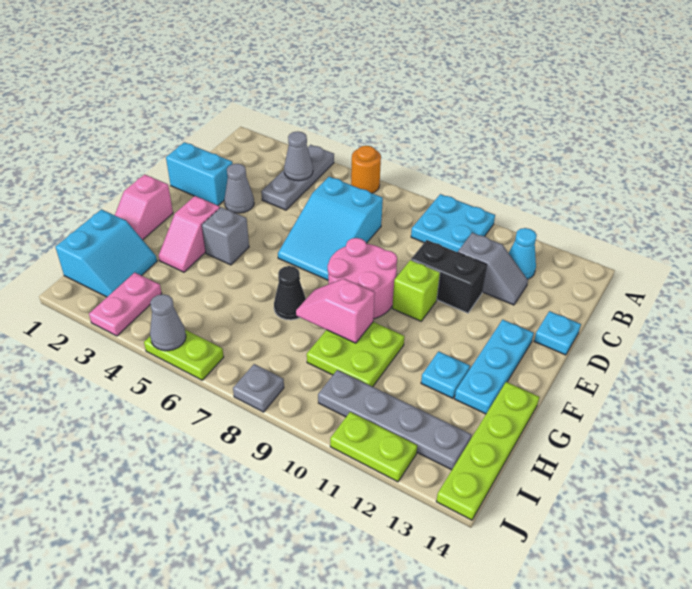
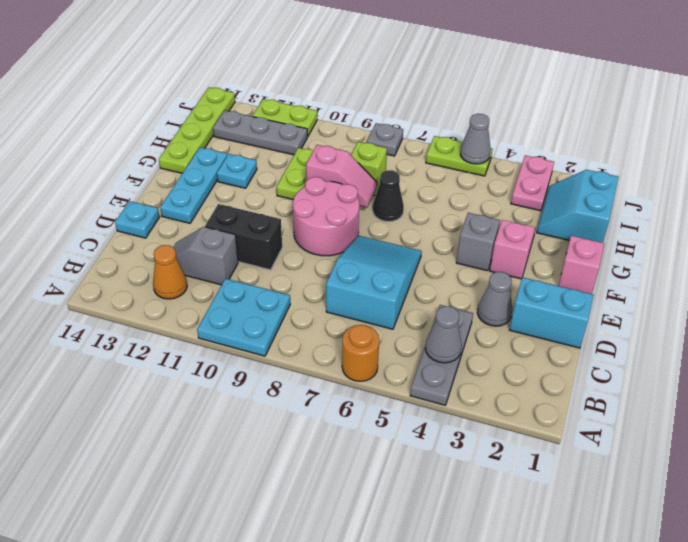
cyan 1x1 cone [509,228,537,279] -> orange 1x1 cone [153,245,187,299]
lime 1x1 brick [392,260,440,321] -> lime 1x1 brick moved to [351,142,387,196]
grey 1x4 plate [318,370,471,470] -> grey 1x3 plate [213,110,307,155]

